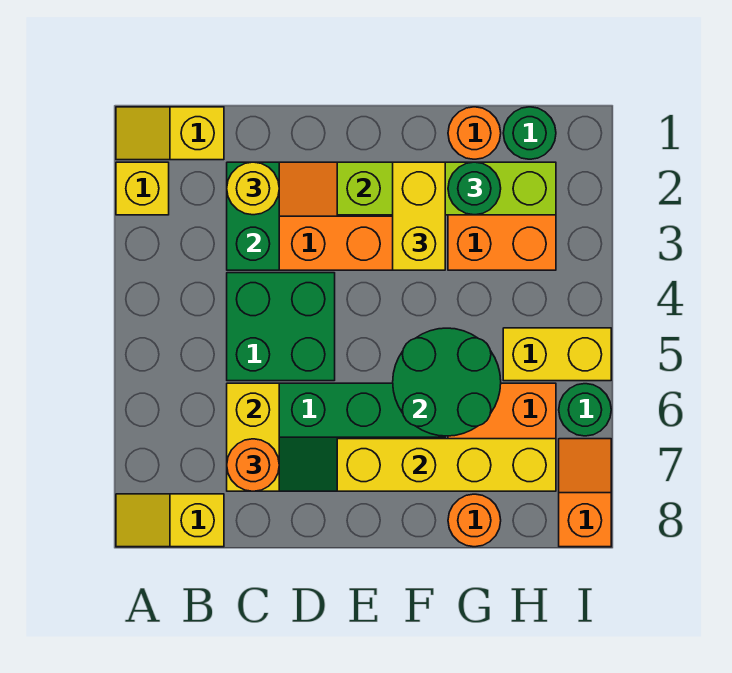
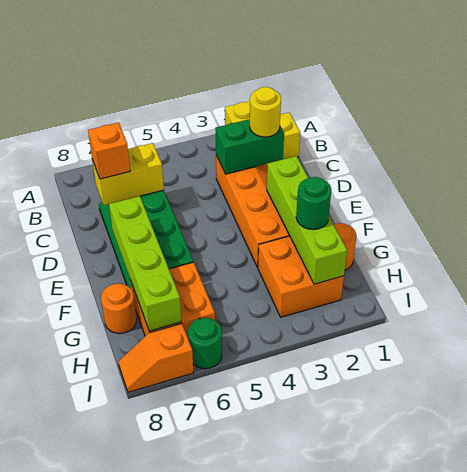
yellow 1x2 slope [116,494,224,547] -> none
green 2x2 brick [227,273,335,381] -> none
orange 1x1 round brick [227,439,279,491] -> orange 1x1 brick [88,123,130,179]
yellow 1x4 brick [337,439,556,491] -> lime 1x4 brick [109,196,181,331]
yellow 1x2 brick [393,162,445,270] -> none
green 2x2 round brick [393,328,501,436] -> none
green 1x1 round brick [503,107,556,159] -> none
yellow 1x2 brick [503,328,611,381] -> none
orange 1x2 slope [559,439,611,547] -> orange 1x2 slope turned to [118,324,194,392]

